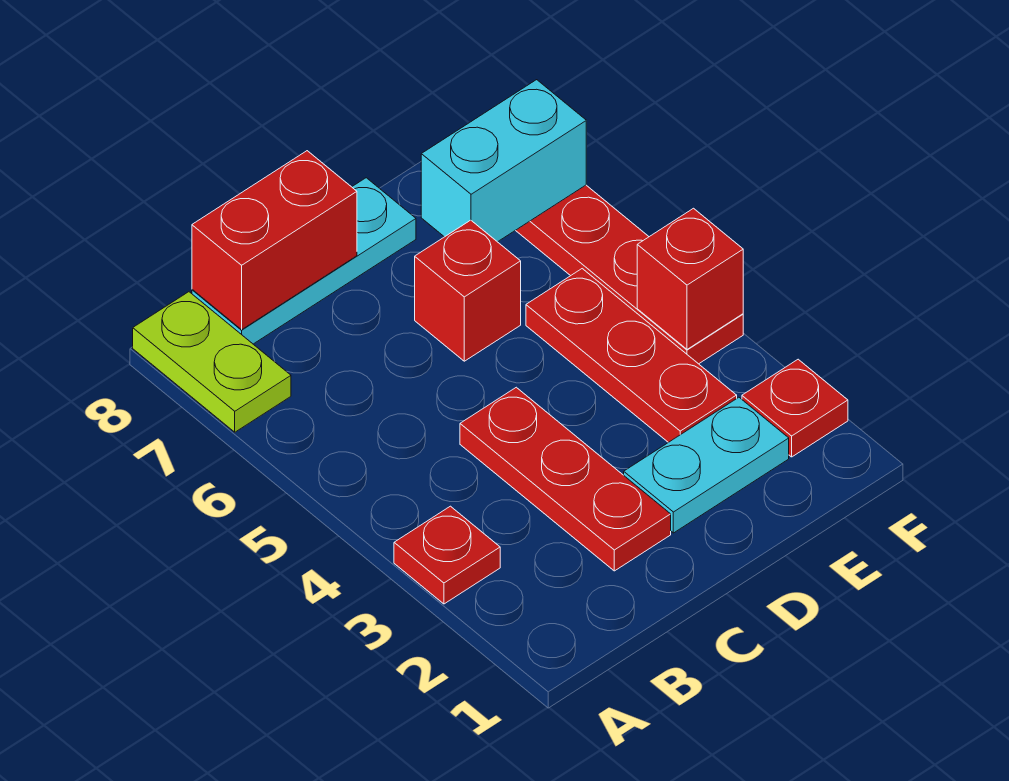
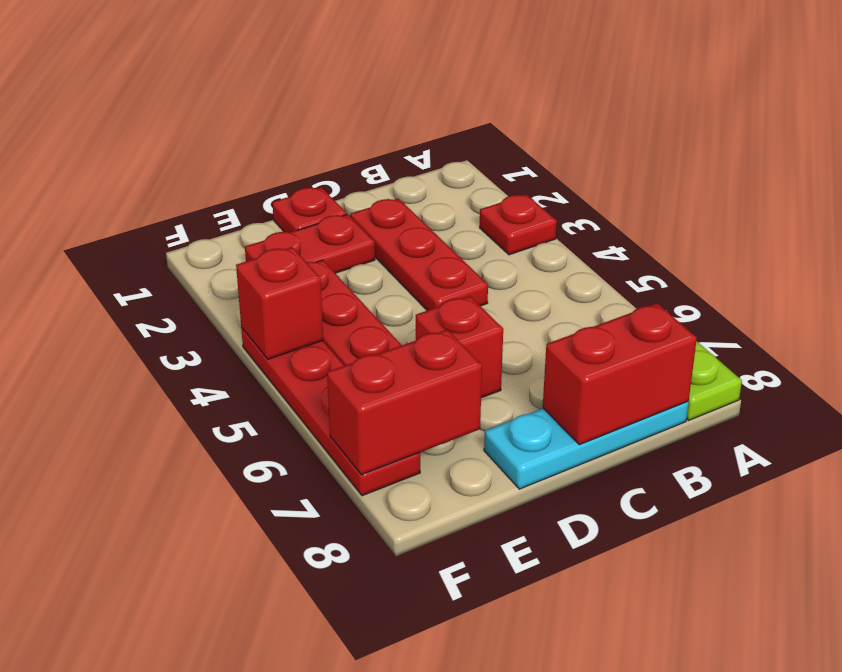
cyan 1x2 plate [624,397,789,533] -> red 1x2 plate [245,214,375,273]
cyan 1x2 brick [421,80,586,242] -> red 1x2 brick [327,330,482,475]
red 1x1 plate [742,359,848,457] -> red 1x1 plate moved to [272,187,347,232]

